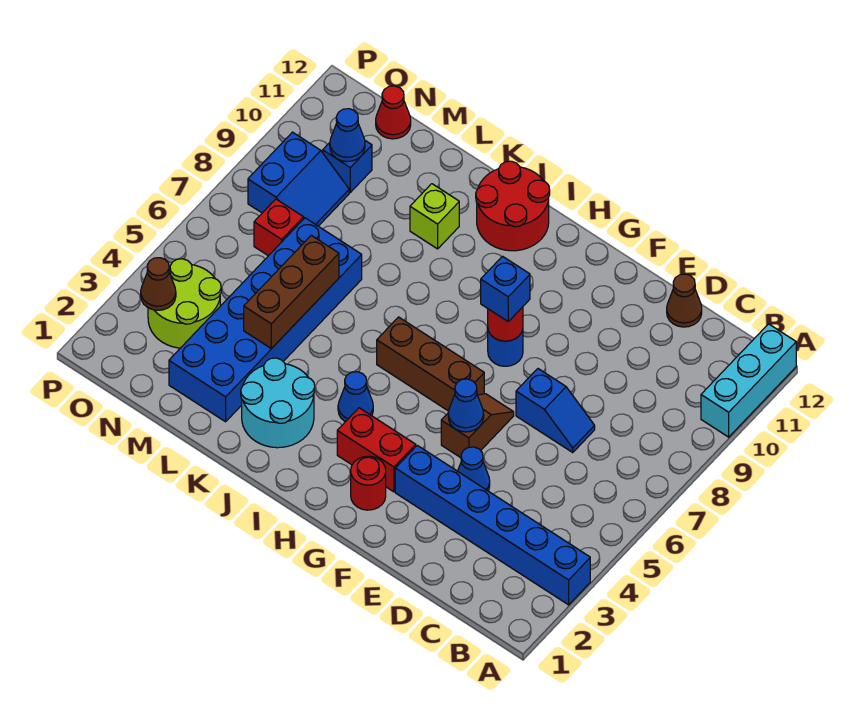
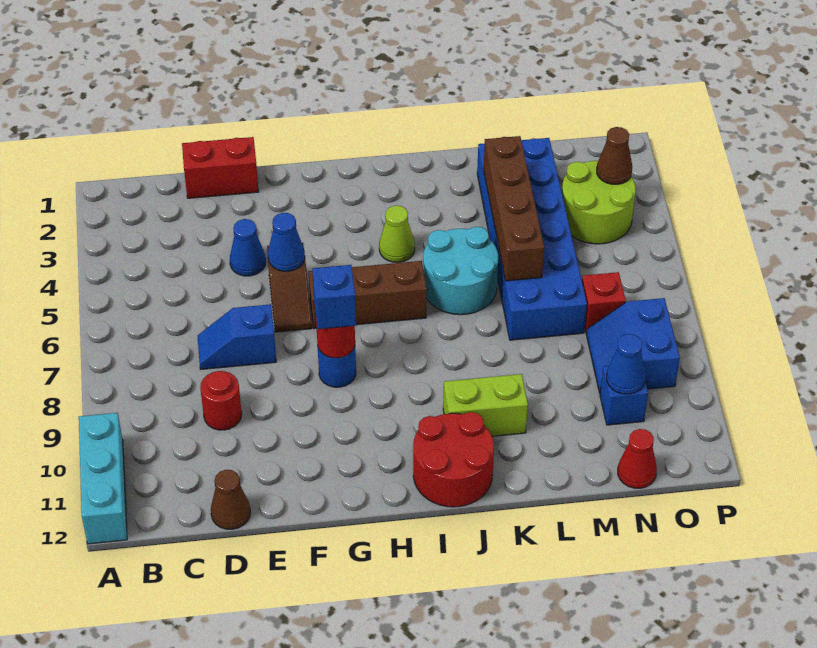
blue 1x6 brick [395,445,590,605] -> none
red 1x1 round brick [351,456,386,510] -> red 1x1 round brick moved to [200,371,242,430]
red 1x2 brick [337,408,416,492] -> red 1x2 brick moved to [182,137,259,198]
blue 1x1 cone [338,372,373,422] -> lime 1x1 cone [379,205,415,262]
cyan 2x2 round brick [241,358,315,448] -> cyan 2x2 round brick moved to [423,227,498,315]
lime 1x1 brick [410,184,459,249] -> lime 1x2 brick [443,374,528,436]
brown 1x3 brick [244,235,339,349] -> brown 1x4 brick [484,136,544,281]

